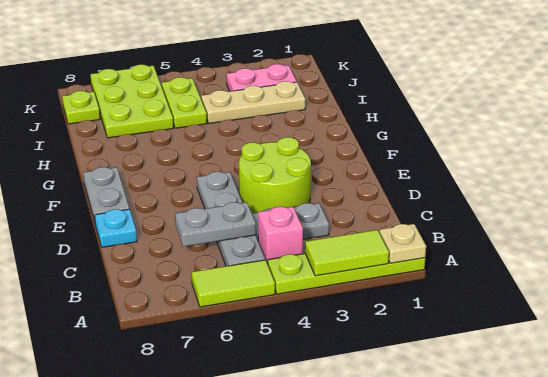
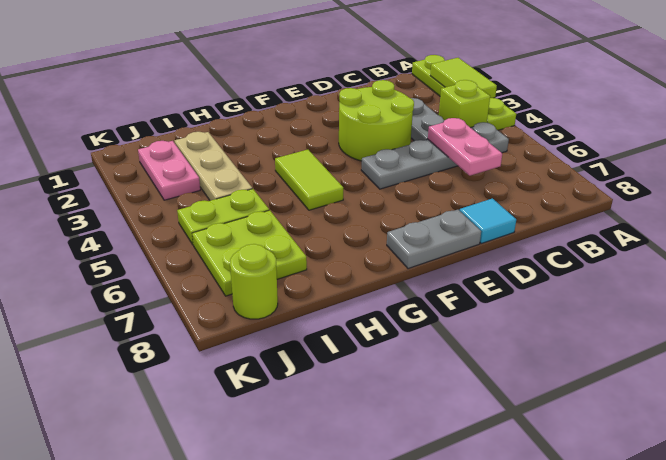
tan 1x1 plate [379,224,426,263] -> none
lime 1x2 tile [191,260,275,307] -> lime 1x2 tile moved to [275,150,343,210]
pink 1x1 brick [258,207,303,264] -> lime 1x1 brick [439,80,490,128]
grey 1x2 plate [175,202,256,247] -> pink 1x2 plate [428,118,502,176]
cyan 1x1 plate [95,209,137,247] -> cyan 1x1 tile [460,198,516,243]
lime 2x3 plate [90,65,173,138] -> lime 2x2 plate [192,210,307,296]
lime 1x1 plate [62,91,100,124] -> lime 1x1 round brick [230,244,278,319]

